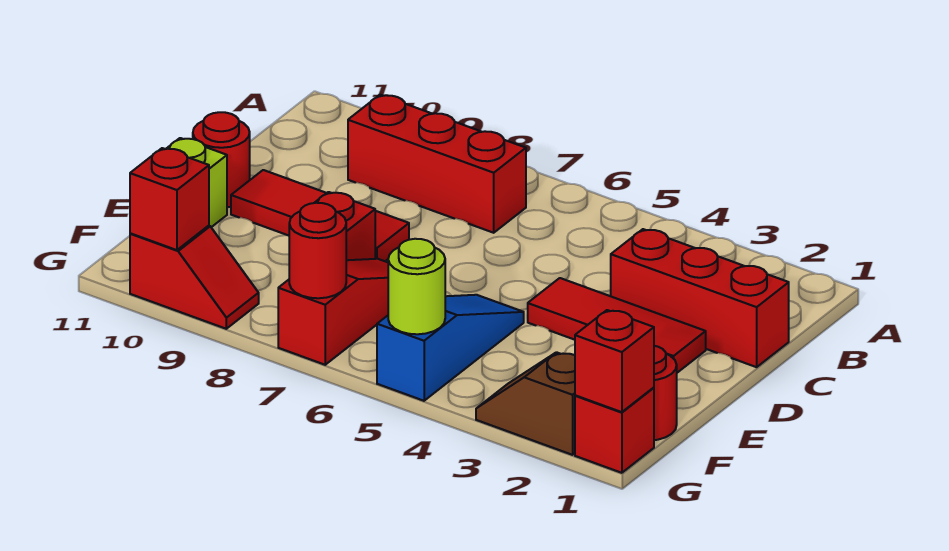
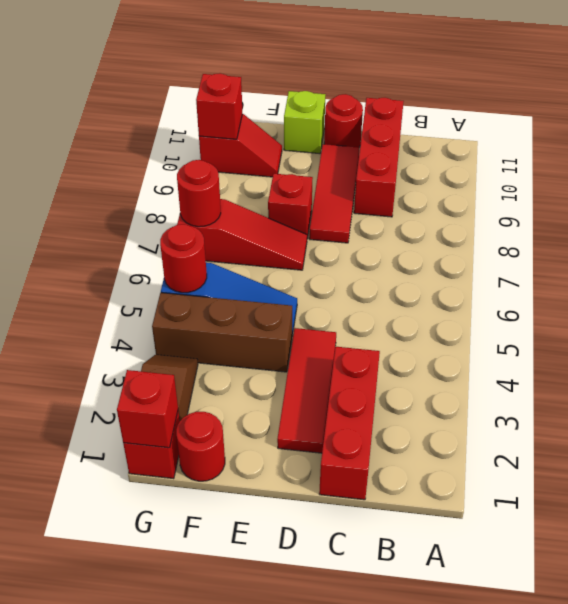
red 1x3 brick [348,95,526,233] -> red 1x3 brick moved to [354,98,404,217]
none -> brown 1x3 brick [152,293,292,372]
lime 1x1 round brick [388,239,445,334] -> red 1x1 round brick [160,224,207,293]
red 1x2 slope [130,226,259,329] -> red 1x2 slope turned to [199,114,282,177]

